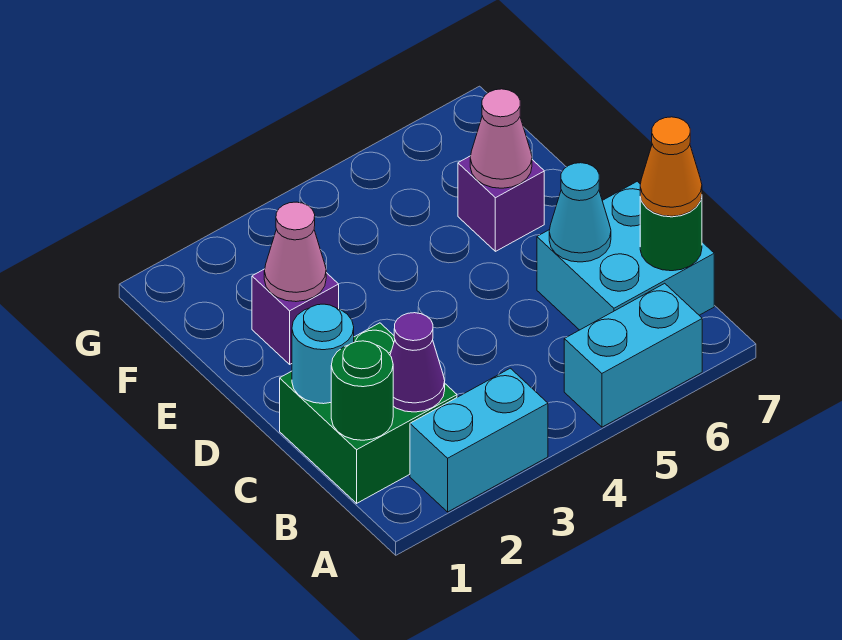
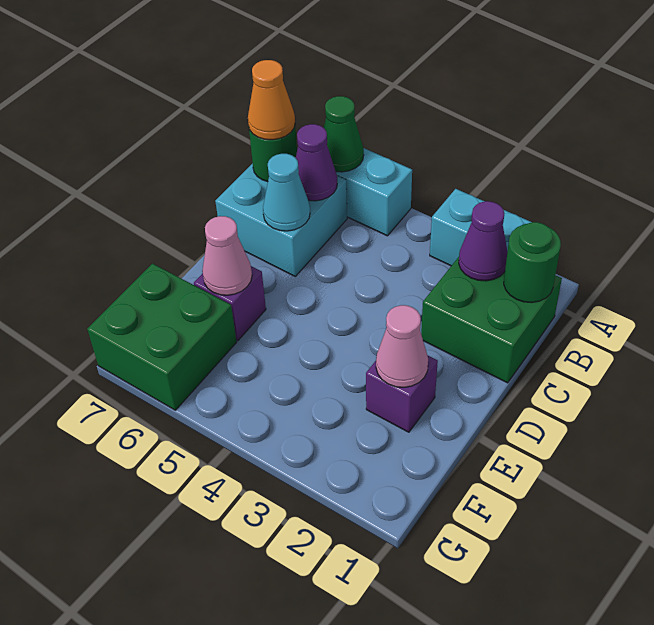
none -> green 1x1 cone [324,96,364,172]
none -> purple 1x1 cone [296,124,337,201]
cyan 1x1 round brick [292,304,354,404] -> none
none -> green 2x2 brick [87,264,236,410]

